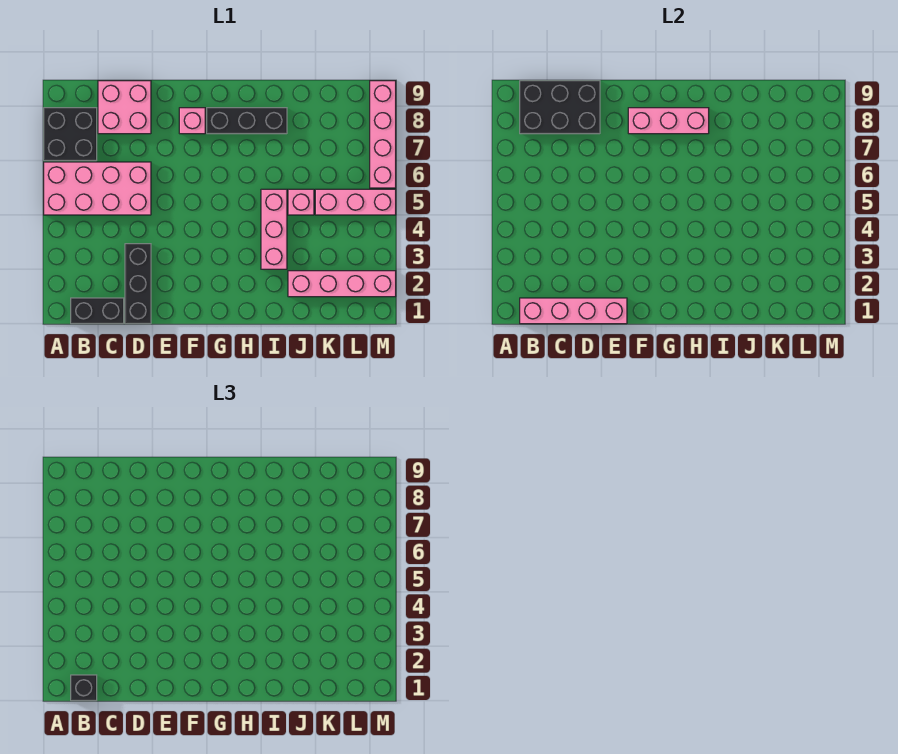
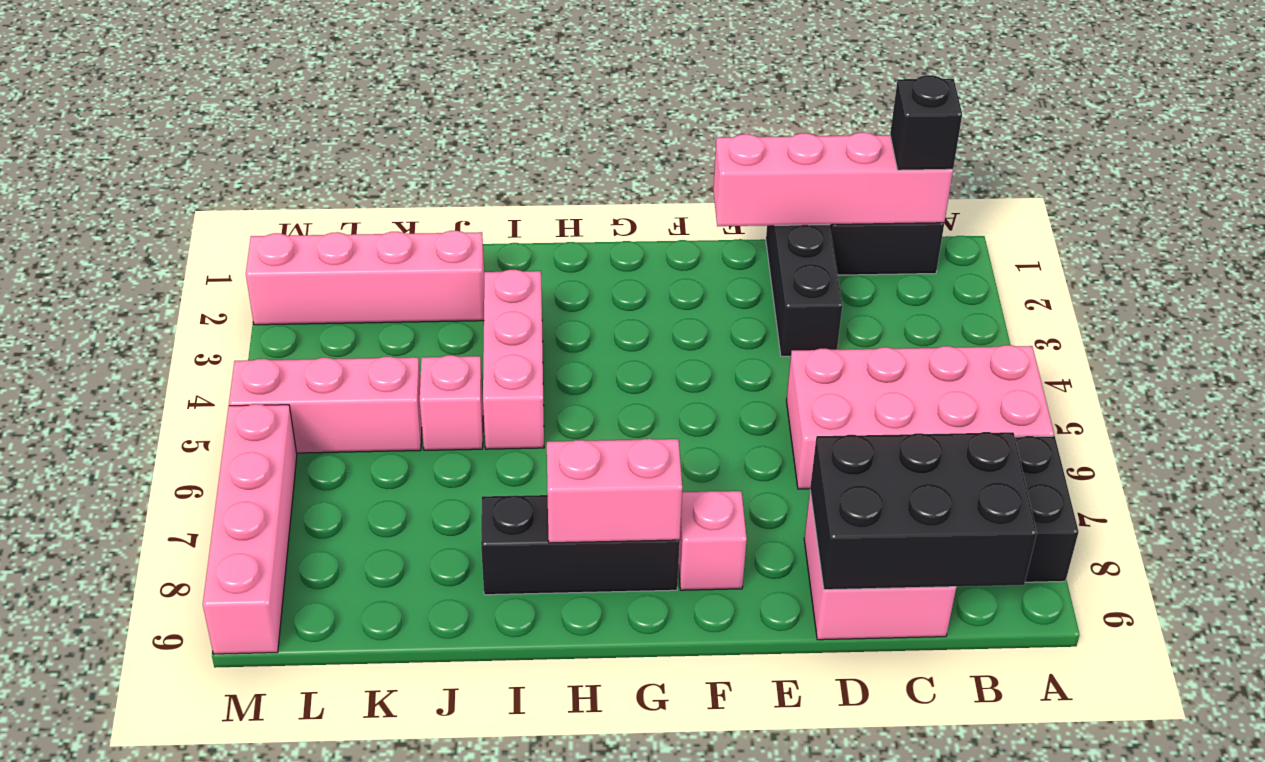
pink 1x3 brick [628,108,709,134] -> pink 1x2 brick [547,439,682,543]

